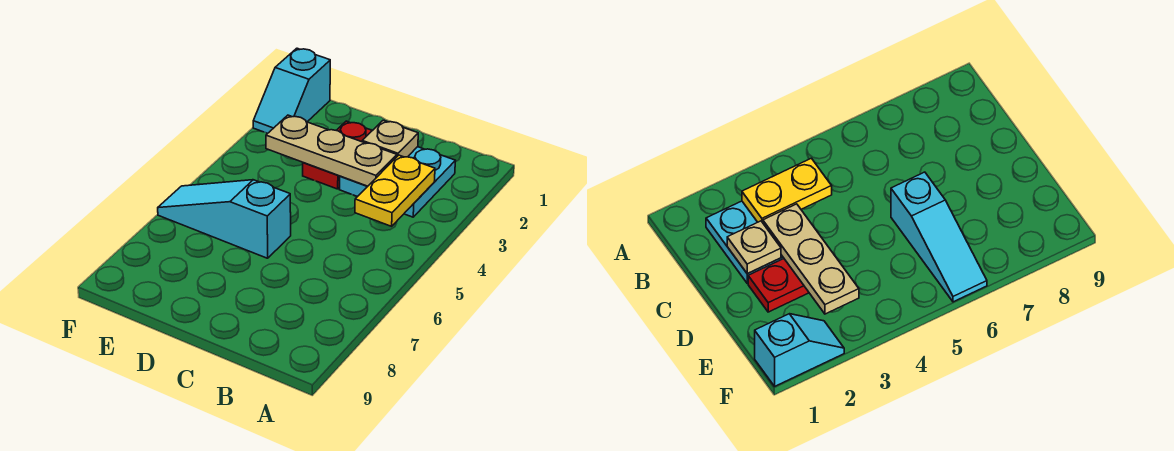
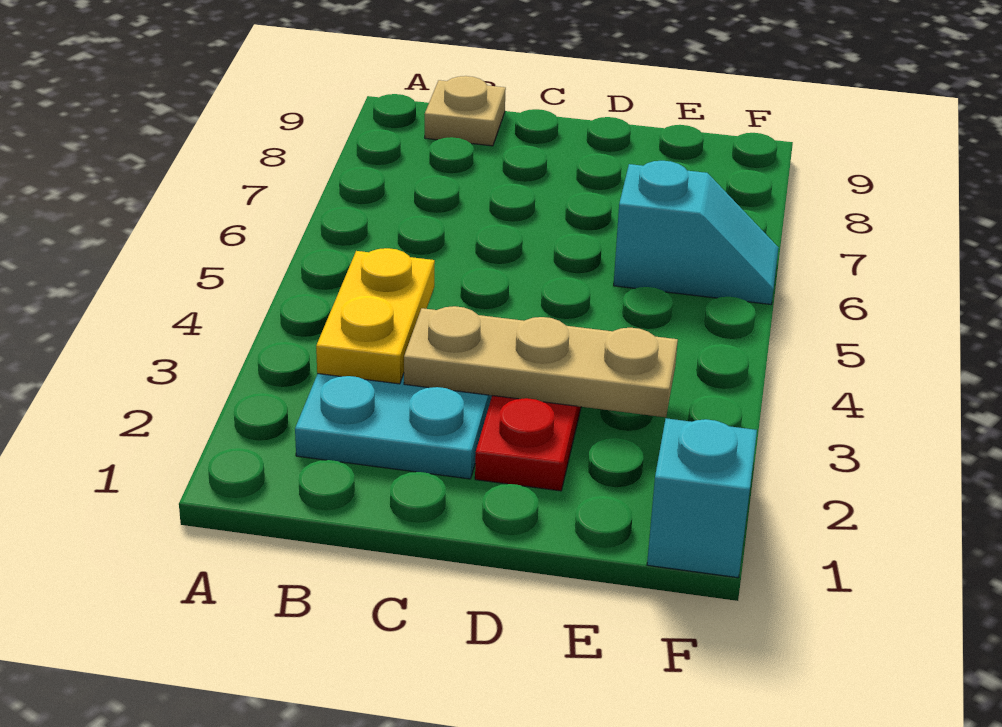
tan 1x1 plate [362,120,418,157] -> tan 1x1 plate moved to [425,76,506,146]
cyan 1x3 slope [158,180,291,258] -> cyan 1x2 slope [614,161,779,304]

